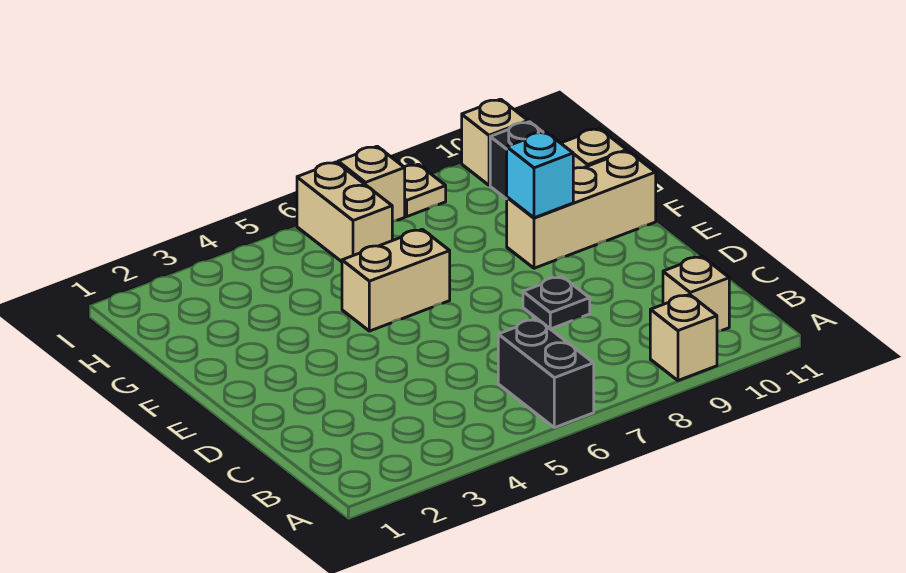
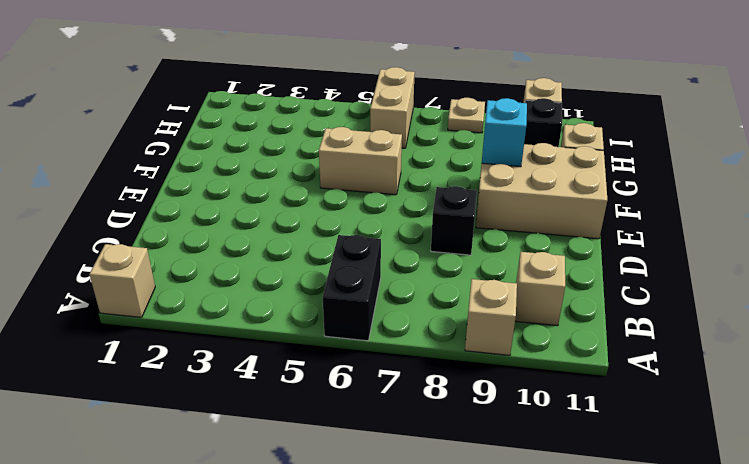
black 1x1 plate [523,277,590,329] -> black 1x1 brick [431,186,477,255]
tan 1x3 brick [507,151,656,268] -> tan 2x3 brick [476,143,607,239]
tan 1x1 brick [338,146,405,221] -> tan 1x1 brick moved to [89,244,155,317]

